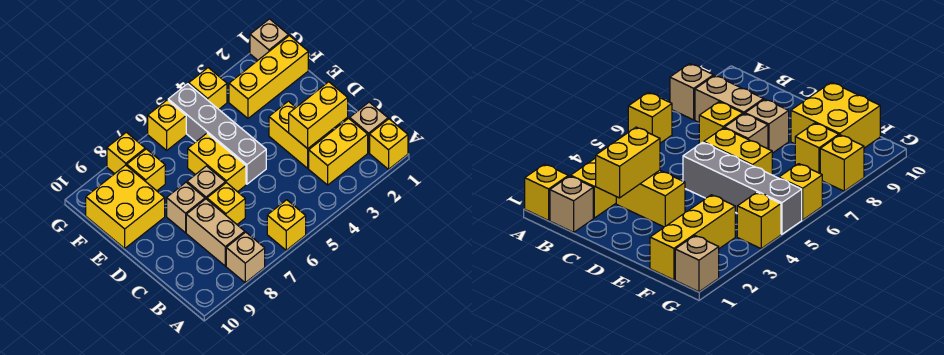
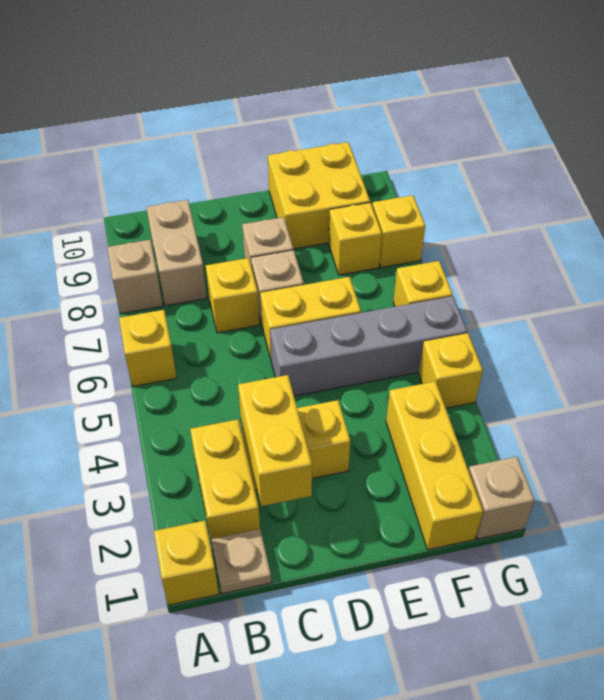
tan 1x1 brick [350,102,388,153] -> tan 1x1 plate [211,529,271,594]
tan 1x2 brick [186,199,245,266] -> tan 1x2 brick turned to [147,200,207,306]

